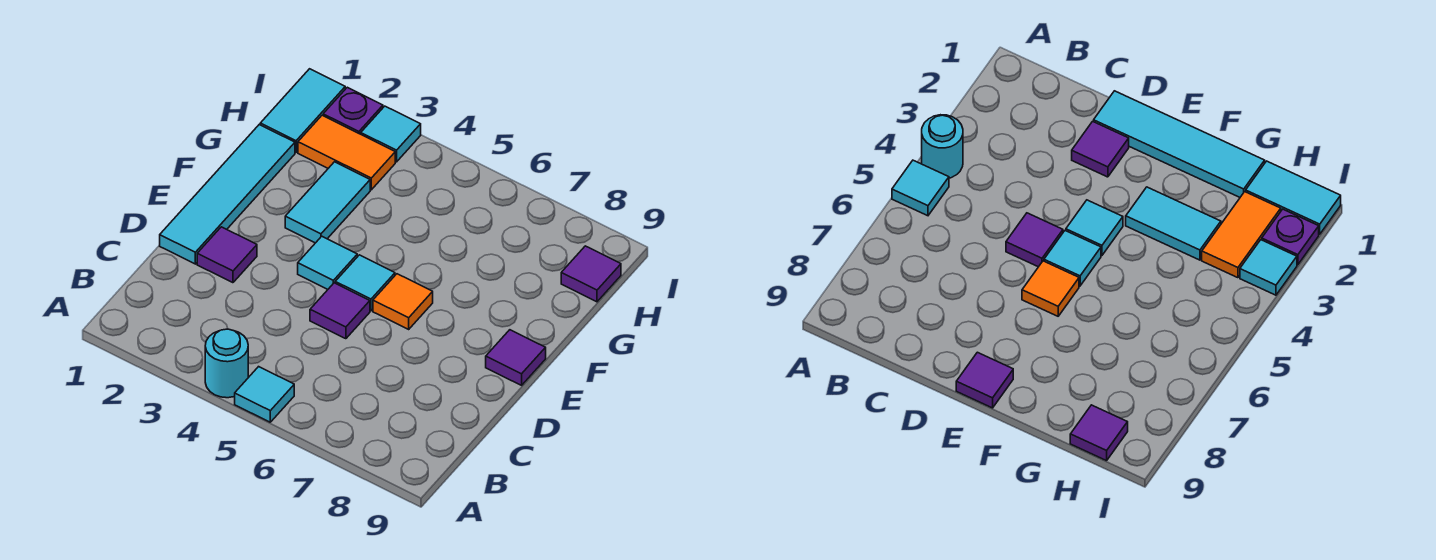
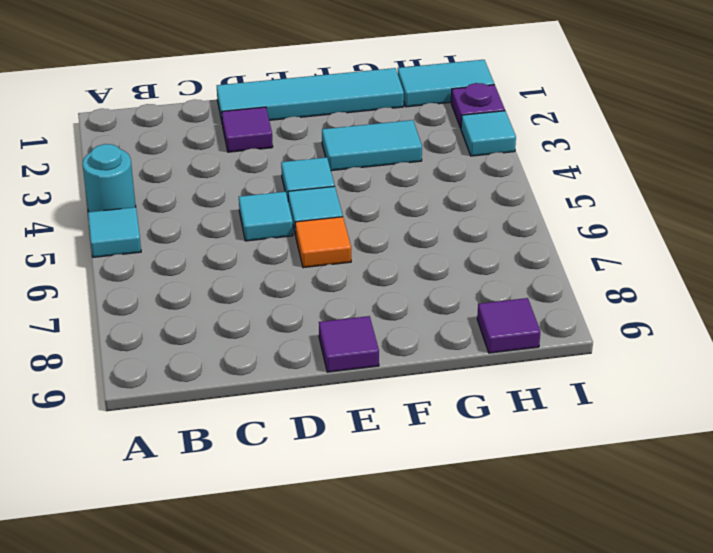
purple 1x1 tile [310,283,370,339] -> cyan 1x1 tile [239,192,293,241]
orange 1x2 tile [298,115,395,190] -> none

